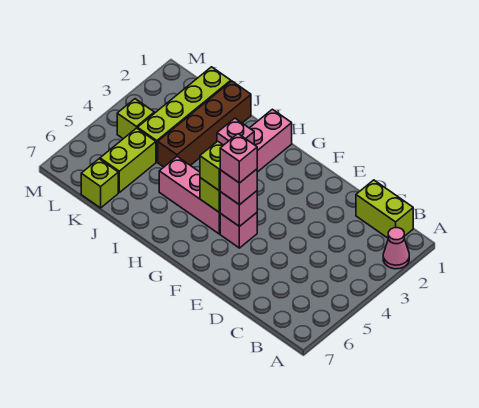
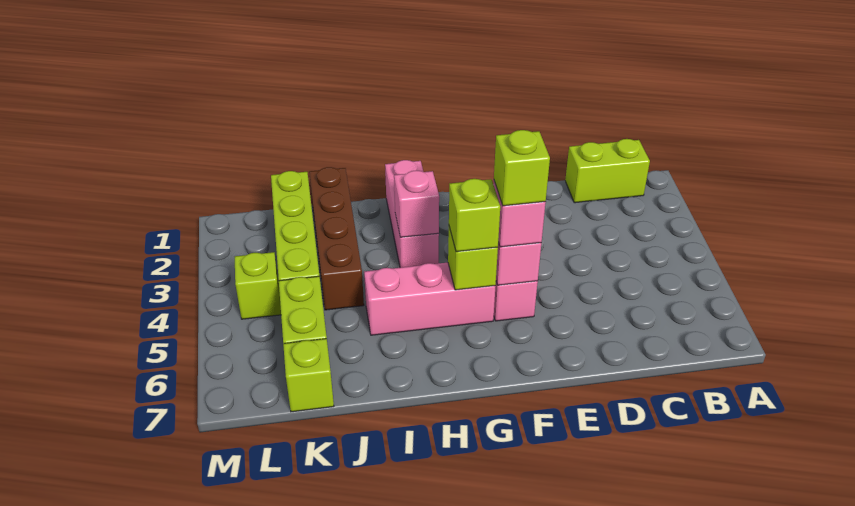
pink 1x1 cone [383,228,409,269] -> none
pink 1x1 brick [220,134,257,183] -> lime 1x1 brick [494,130,550,206]

